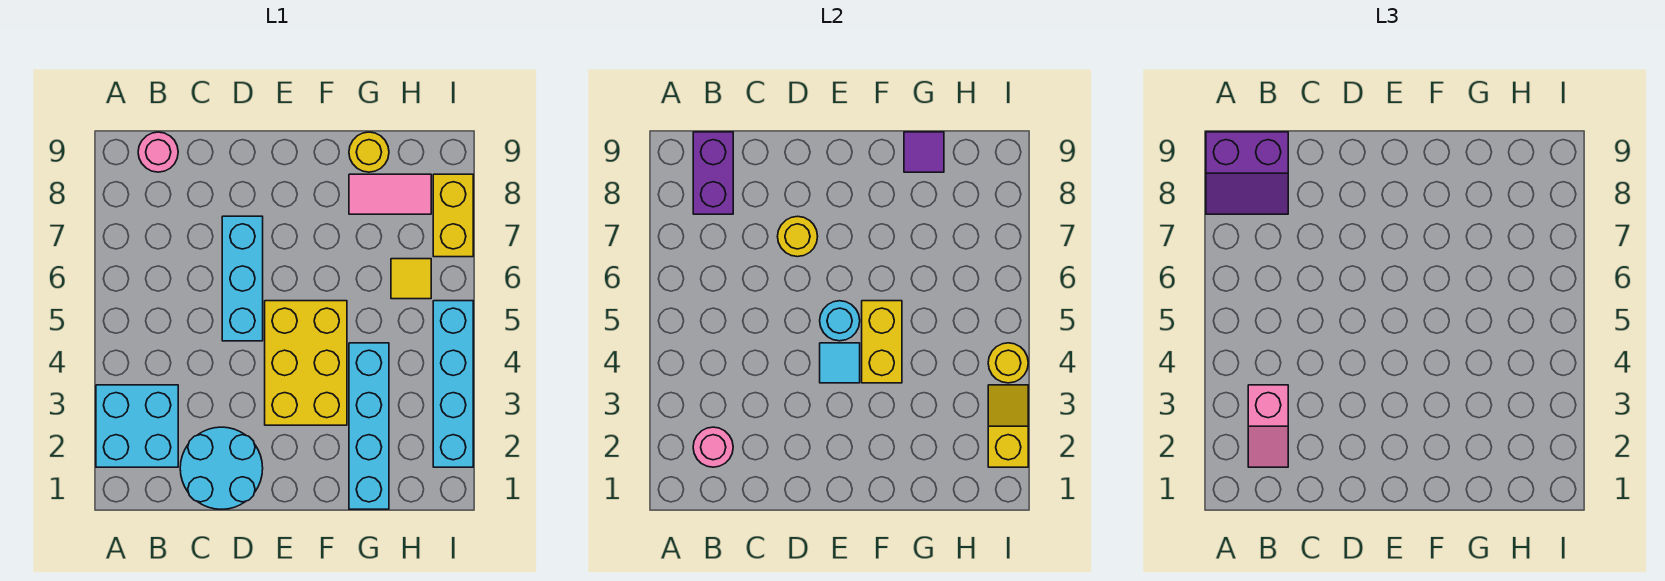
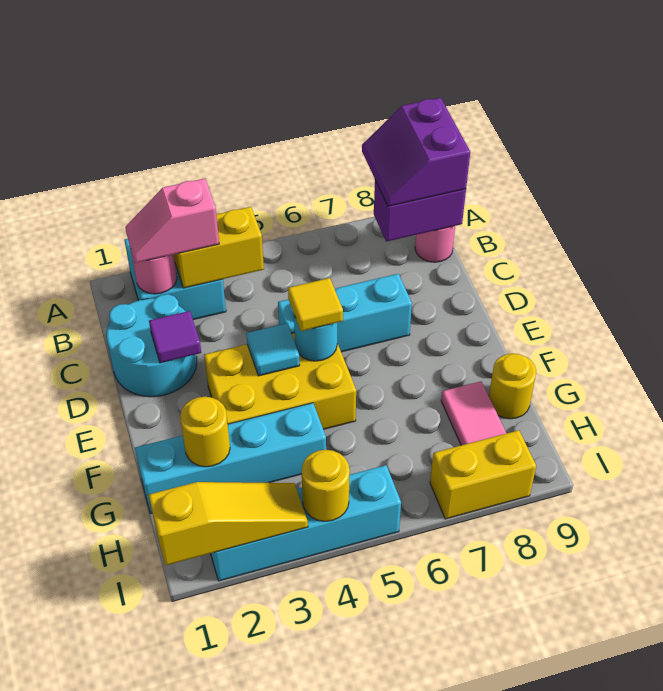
yellow 1x1 round brick [778,216,818,257] -> yellow 1x1 round brick moved to [180,397,230,467]
yellow 1x2 brick [862,301,902,383] -> yellow 1x2 brick moved to [174,207,264,288]
purple 1x1 tile [904,132,944,172] -> purple 1x1 tile moved to [149,311,201,363]
yellow 1x1 tile [391,259,431,299] -> yellow 1x1 tile moved to [288,278,343,331]
yellow 1x2 slope [988,385,1028,467] -> yellow 1x3 slope [149,482,308,565]

